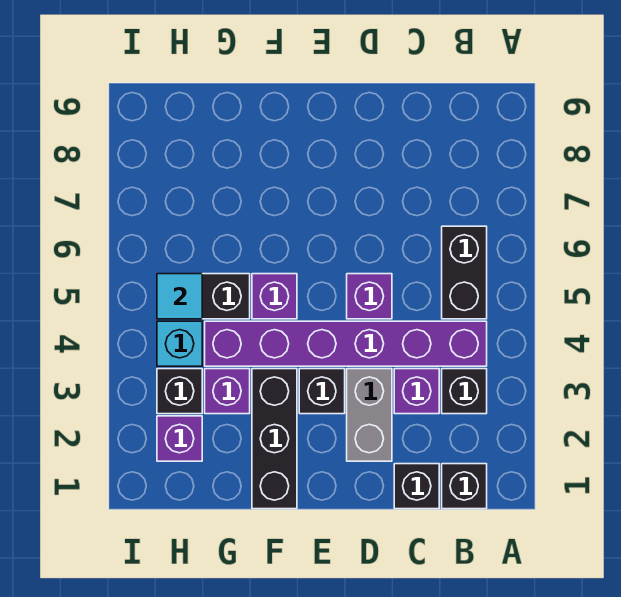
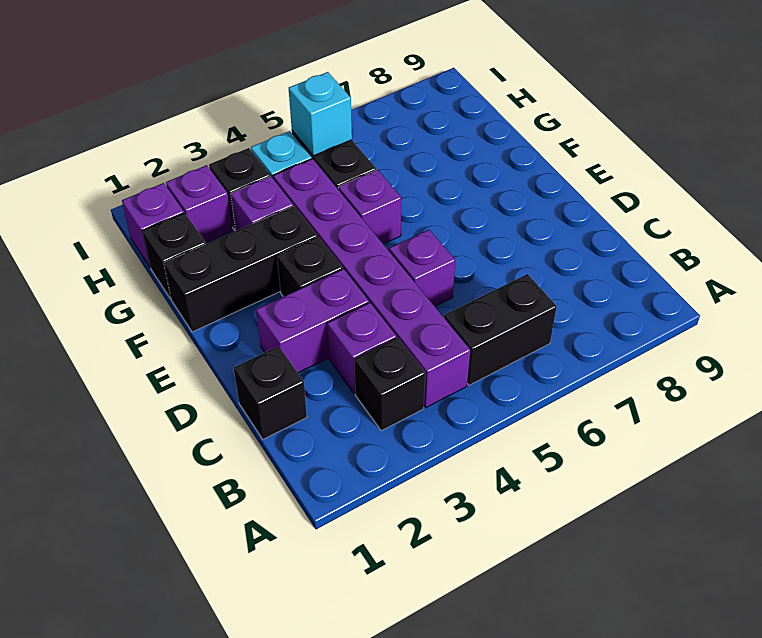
black 1x1 brick [442,464,487,509] -> black 1x1 brick moved to [142,213,206,299]
grey 1x2 brick [347,369,392,461] -> purple 1x2 brick [256,269,369,373]
none -> purple 1x1 brick [122,183,184,267]
cyan 1x1 tile [157,274,202,319] -> cyan 1x1 brick [289,72,352,156]

